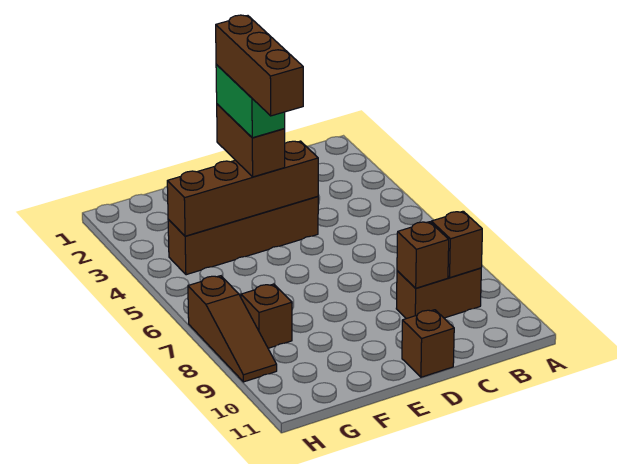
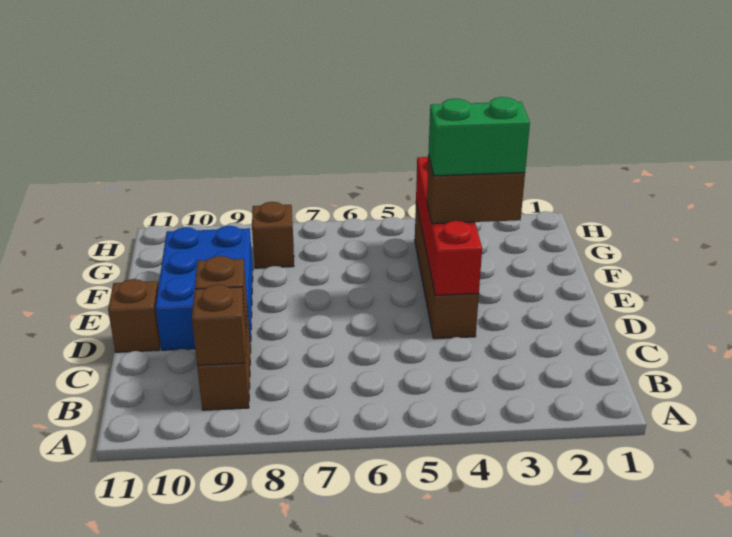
brown 1x4 brick [167,141,318,236] -> red 1x4 brick [416,157,482,295]
none -> blue 2x3 brick [156,226,253,350]
brown 1x3 brick [216,15,303,116] -> none
brown 1x3 slope [188,276,277,382] -> none

